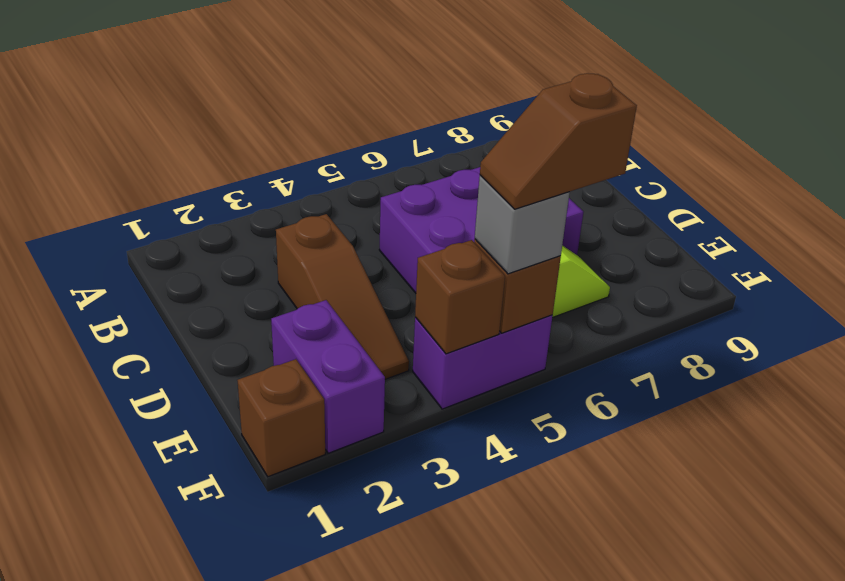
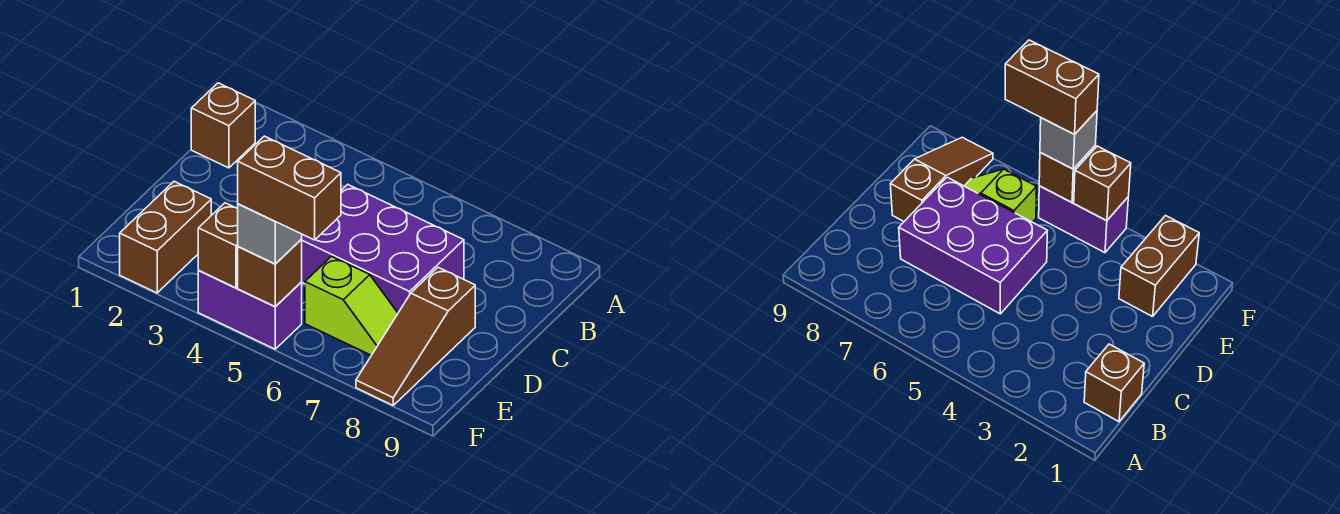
brown 1x3 slope [276,214,409,379] -> brown 1x3 slope moved to [356,267,475,405]
purple 1x2 brick [271,300,385,453] -> brown 1x2 brick [120,181,211,293]
brown 1x1 brick [237,359,325,477] -> brown 1x1 brick moved to [191,83,255,168]
brown 1x2 slope [480,73,637,209] -> brown 1x2 brick [238,136,341,240]

